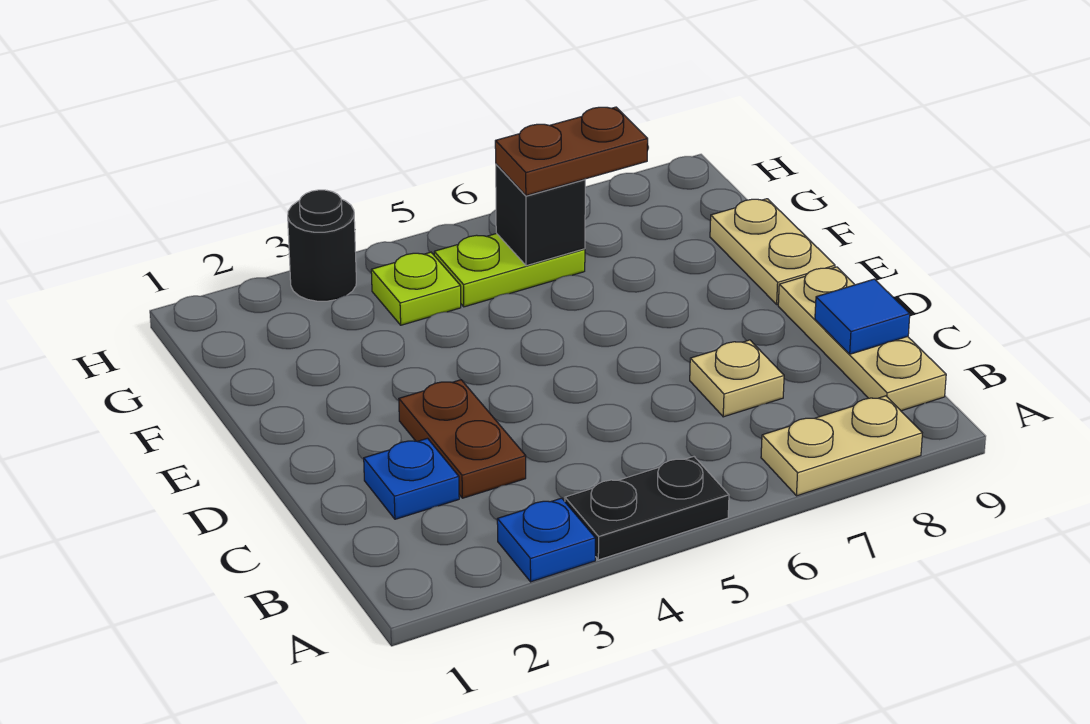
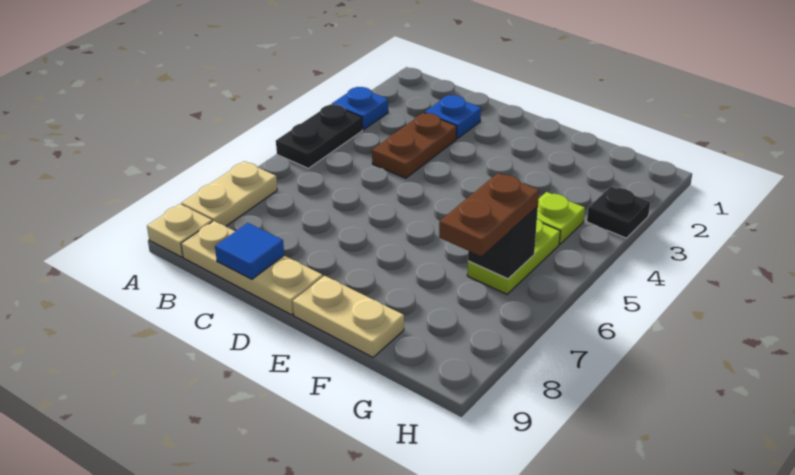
brown 1x2 plate [399,380,526,498] -> brown 1x2 plate turned to [372,113,457,178]
tan 1x1 plate [690,340,784,417] -> tan 1x1 plate moved to [147,204,212,257]
black 1x1 round brick [288,190,356,301] -> black 1x1 plate [587,186,650,238]

